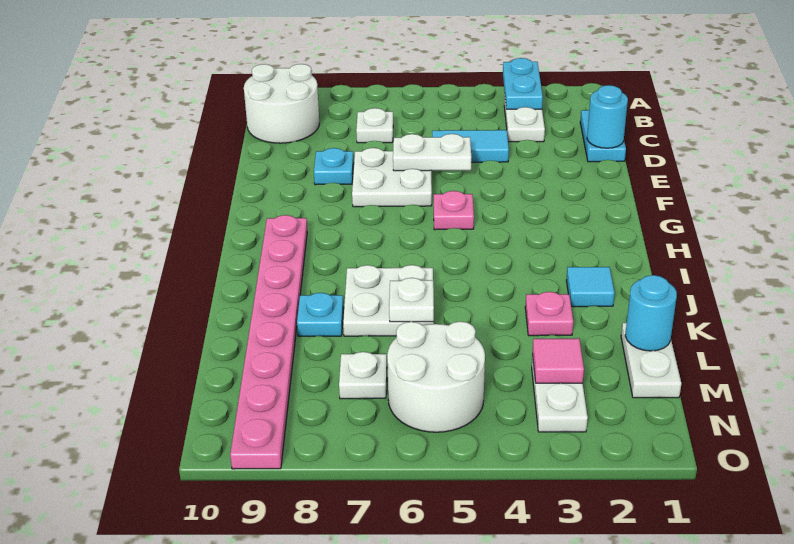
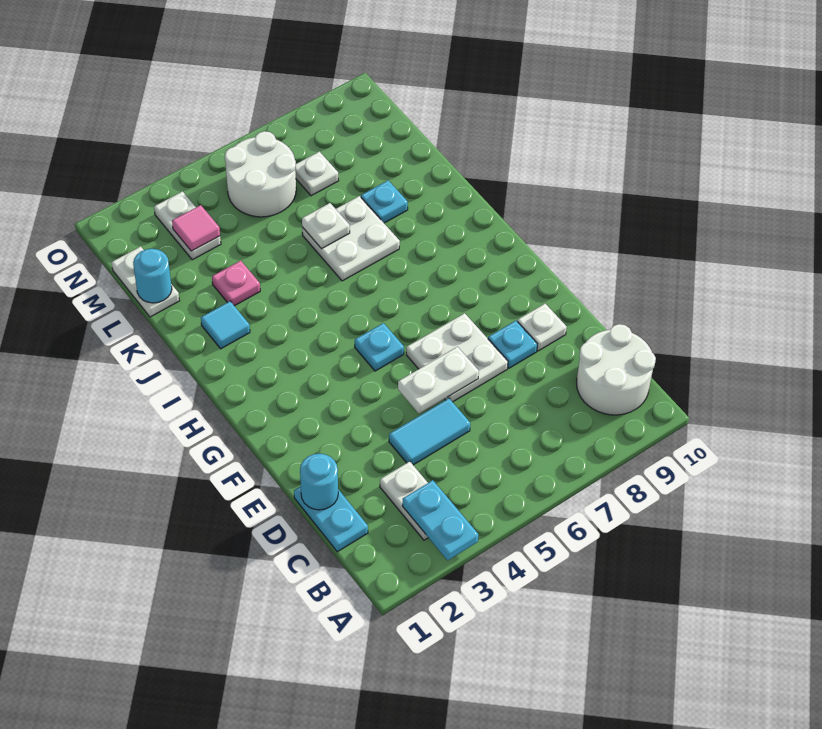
white 1x1 plate [356,108,393,143] -> white 1x1 plate moved to [517,304,567,351]
pink 1x1 plate [434,191,474,230] -> cyan 1x1 plate [355,323,404,371]
pink 1x8 plate [230,215,307,469] -> none

